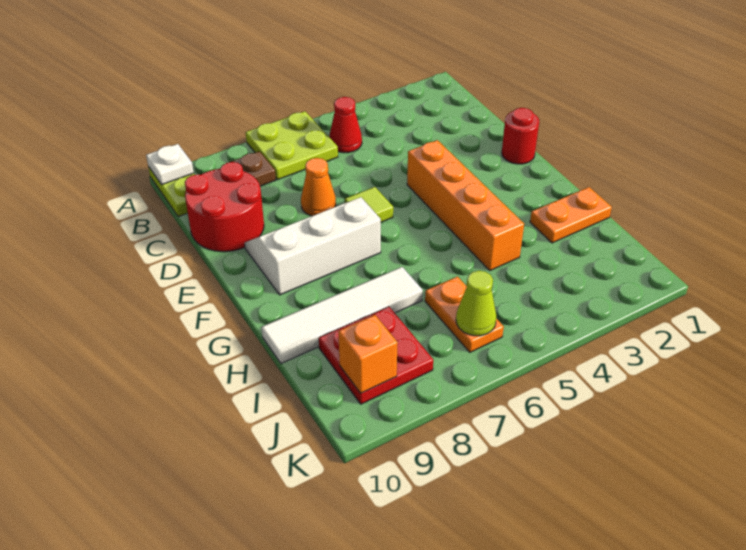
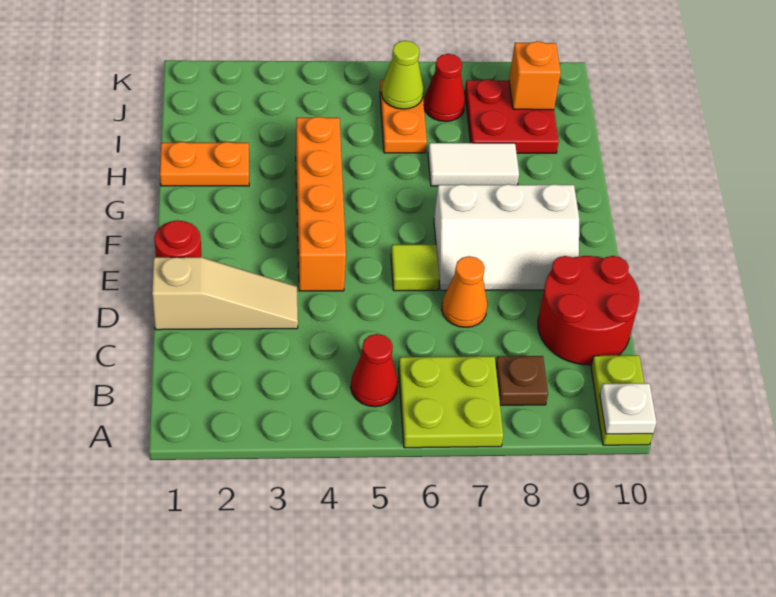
none -> tan 1x3 slope [152,257,298,330]
white 1x4 tile [262,267,423,363] -> white 1x2 tile [428,143,519,186]
none -> red 1x1 cone [424,54,465,121]

